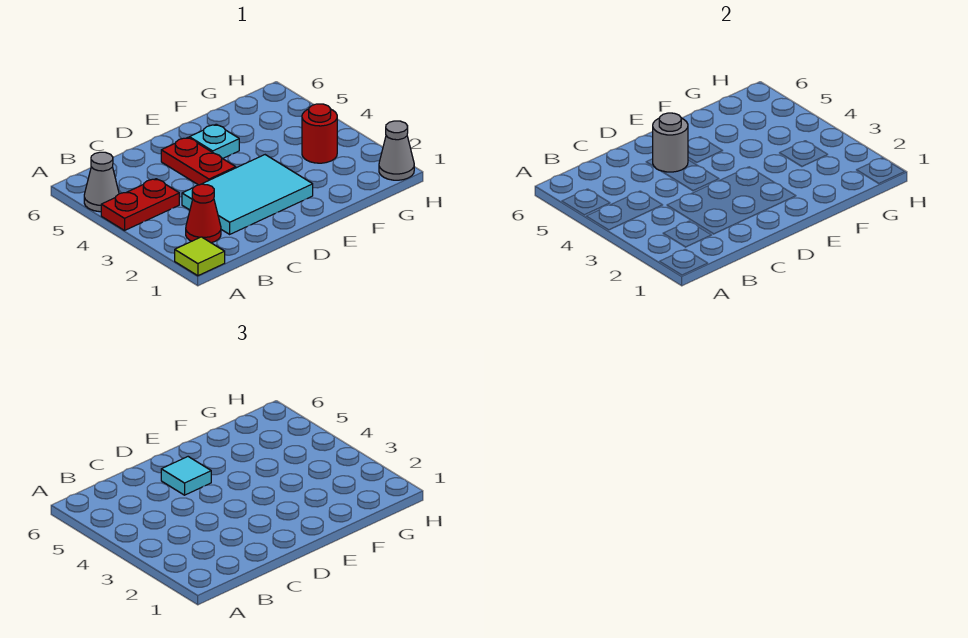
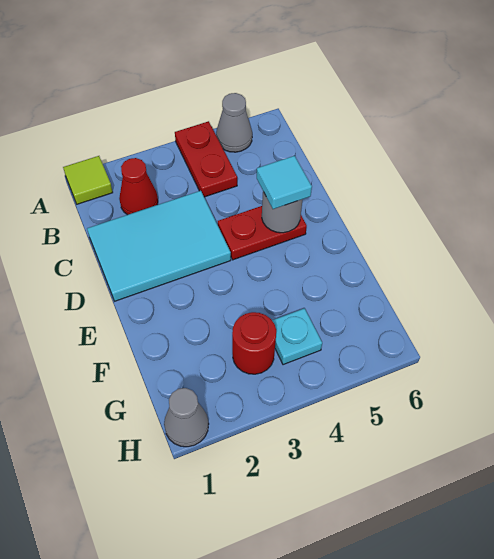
cyan 2x3 tile [182,155,313,234] -> cyan 2x3 tile turned to [87,191,231,301]
cyan 1x1 plate [189,124,239,159] -> cyan 1x1 plate moved to [272,308,322,365]

